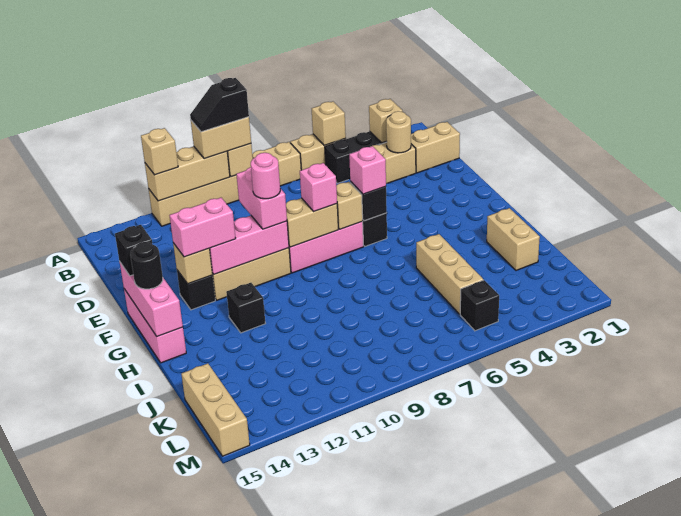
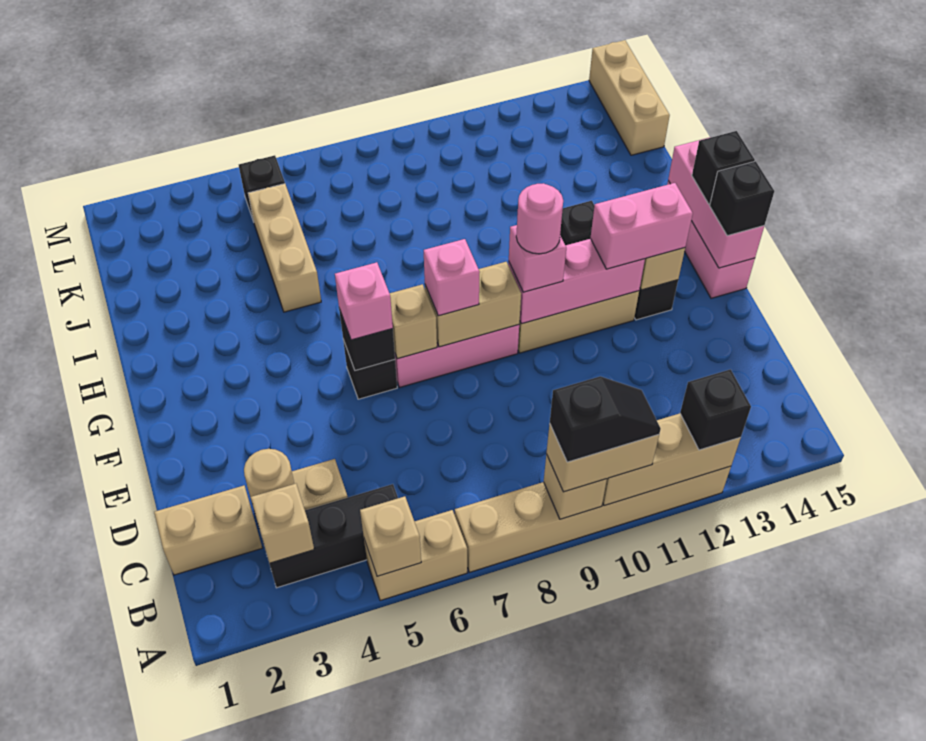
tan 1x1 brick [141,128,178,175] -> black 1x1 brick [680,369,751,450]
pink 1x2 brick [236,167,287,229] -> pink 1x1 brick [509,225,566,292]
black 1x1 round brick [130,242,163,289] -> black 1x1 brick [692,131,755,204]
tan 1x2 brick [487,208,540,270] -> none

